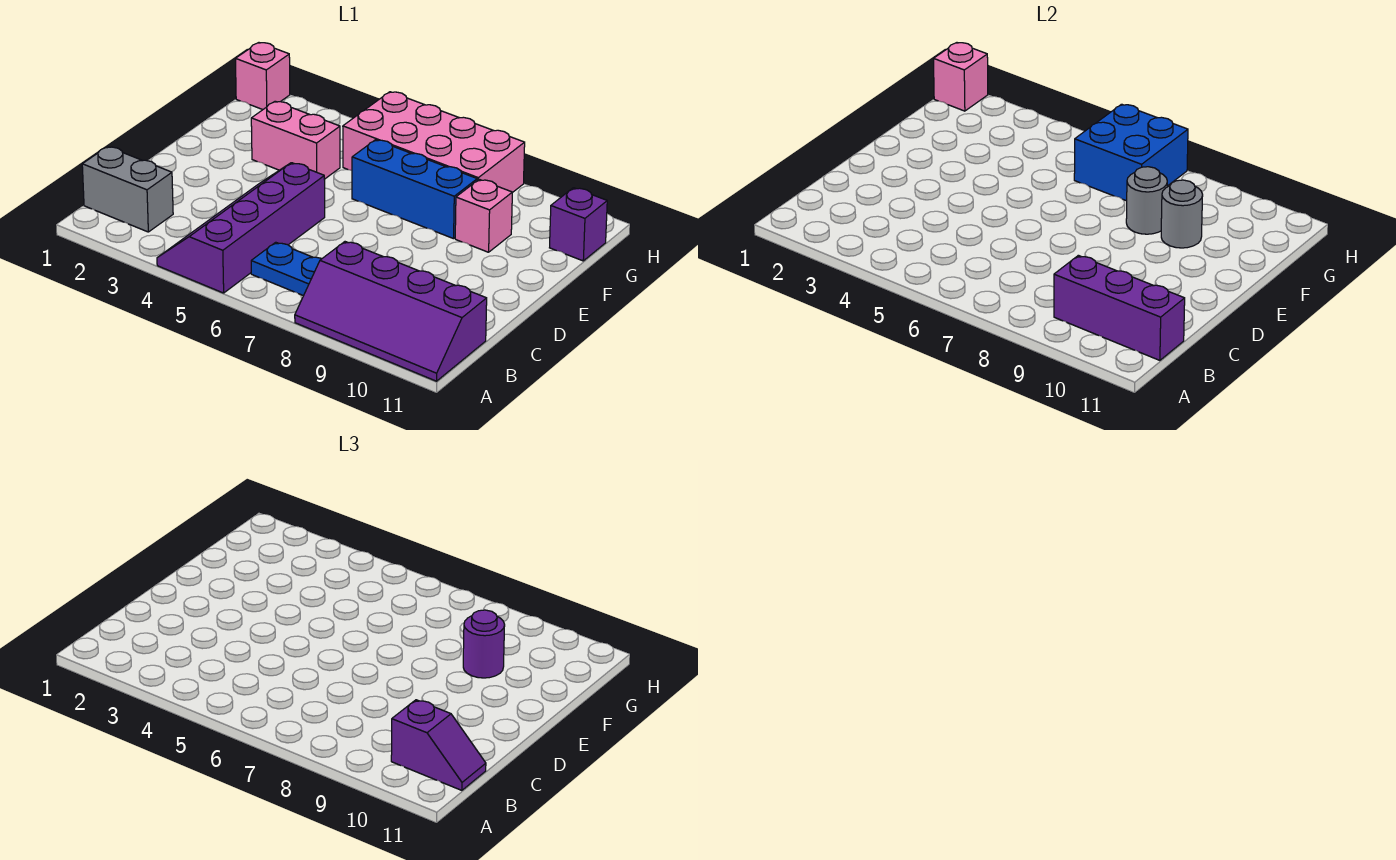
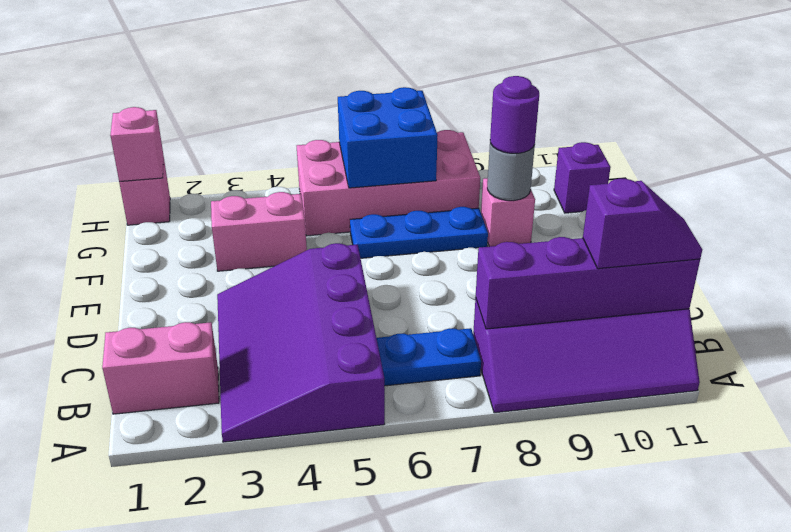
purple 2x4 slope [157,163,325,293] -> purple 3x4 slope [217,243,385,442]
grey 1x2 brick [82,147,173,232] -> pink 1x2 brick [102,322,219,414]
purple 1x3 brick [1054,255,1185,360] -> purple 1x4 brick [476,237,700,329]
blue 1x3 brick [352,140,477,239] -> blue 1x3 plate [350,207,488,258]
grey 1x1 round brick [1126,167,1167,234] -> none

